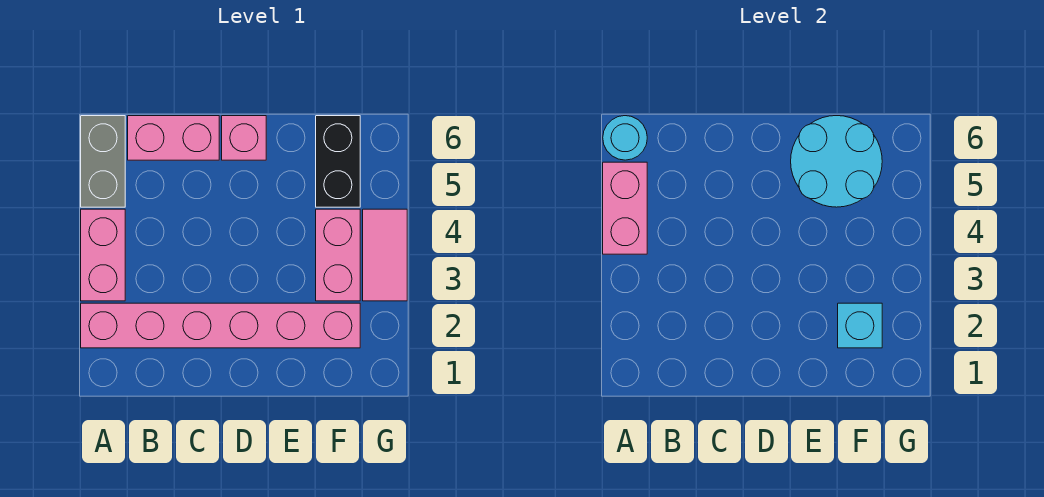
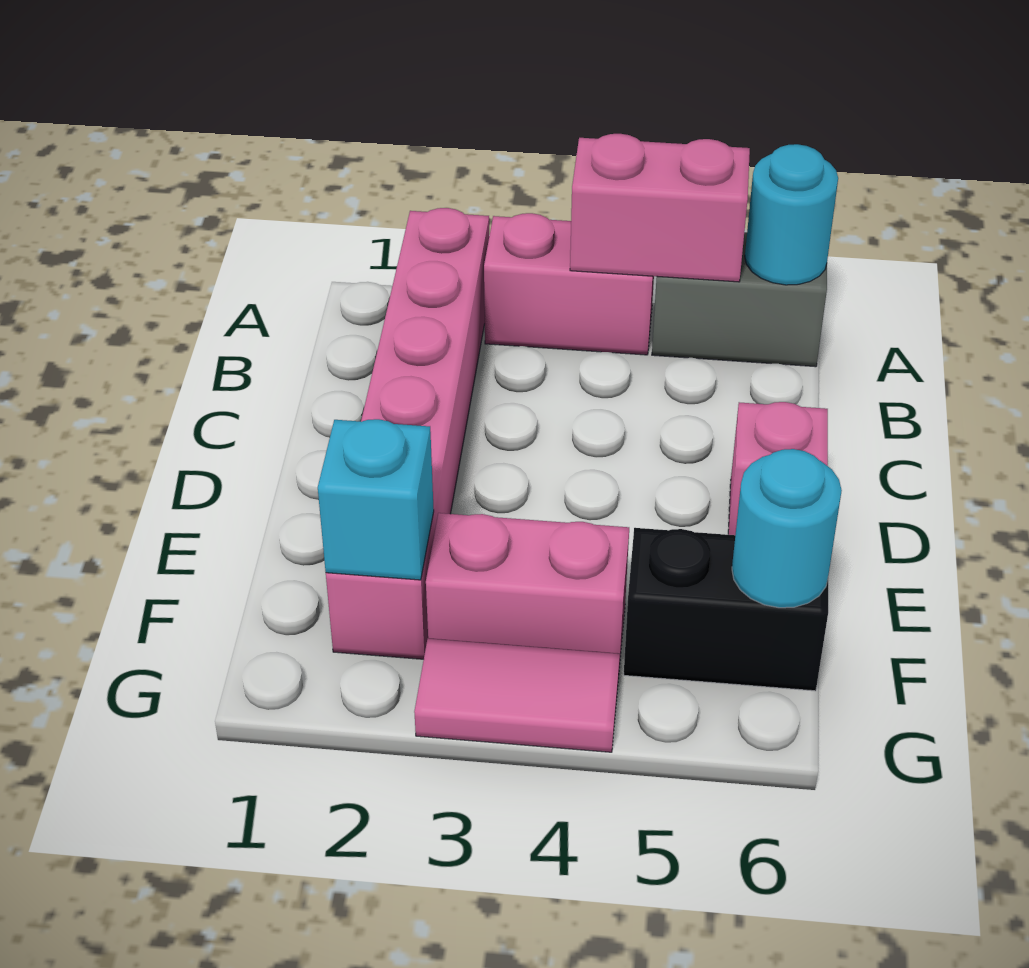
pink 1x2 brick [128,116,219,160] -> none
cyan 2x2 round brick [791,116,882,207] -> cyan 1x1 round brick [732,449,842,608]

